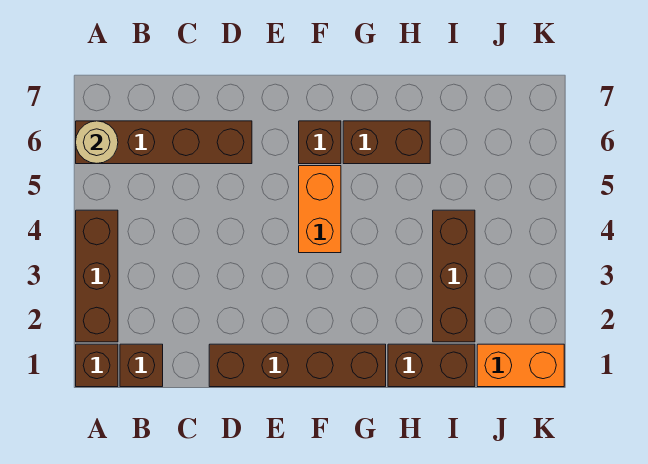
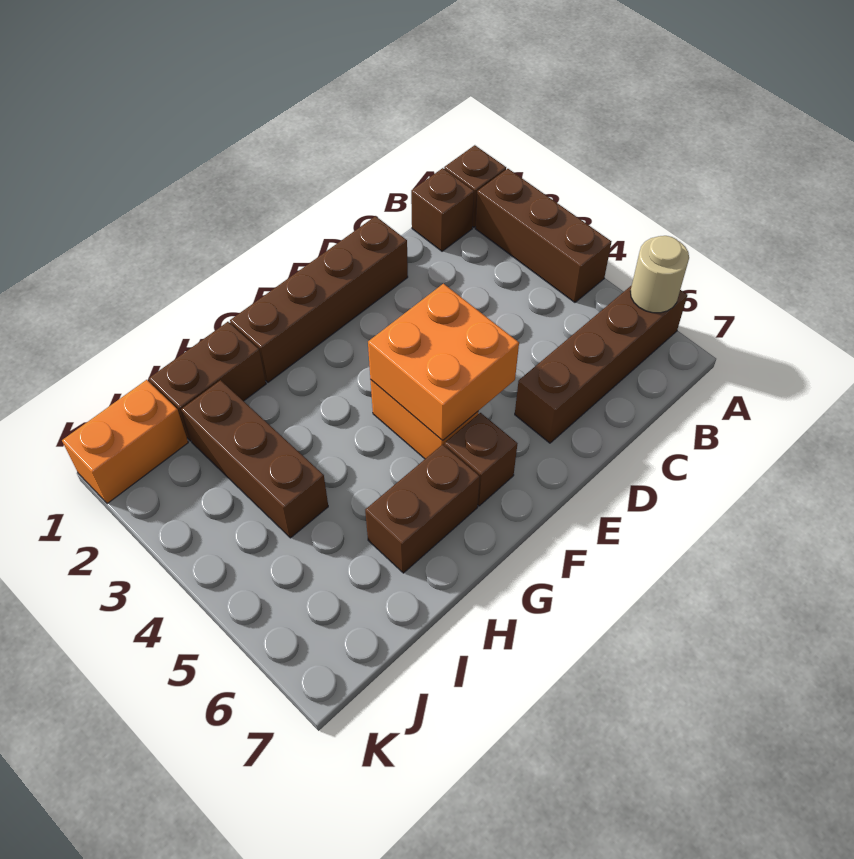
none -> orange 2x2 brick [368,284,519,441]

